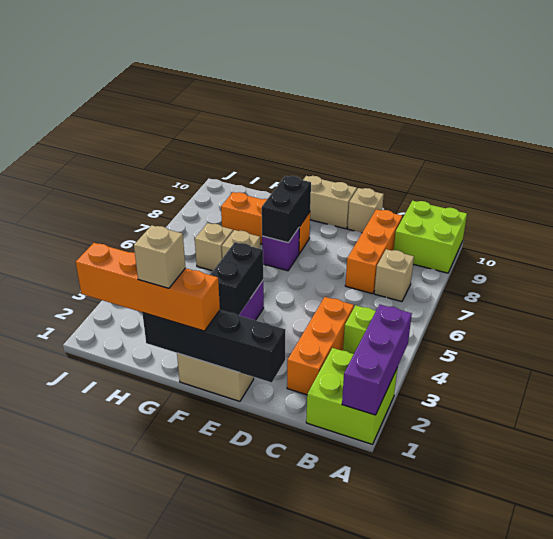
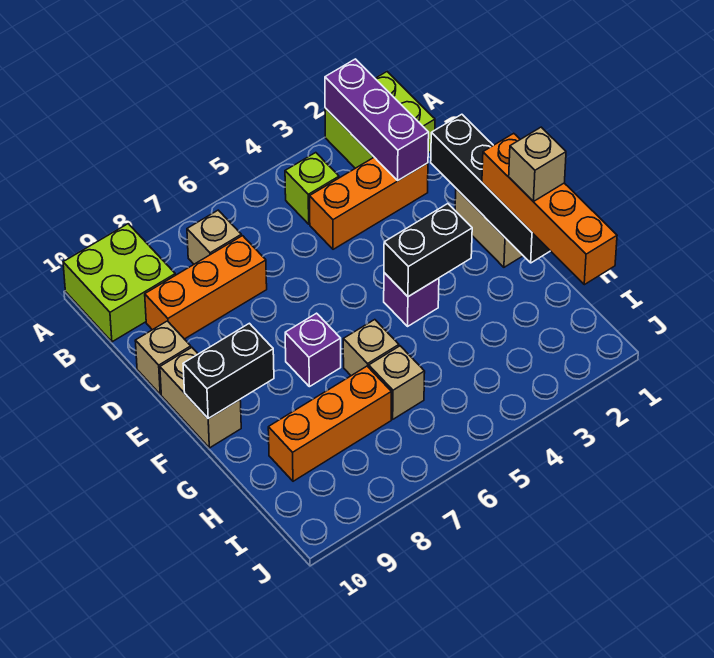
purple 1x3 brick [342,305,412,415] -> purple 1x3 brick turned to [325,59,429,180]
black 1x2 brick [262,176,311,243] -> black 1x2 brick moved to [183,323,274,418]
orange 1x3 brick [221,192,310,254] -> orange 1x3 brick turned to [268,366,391,481]

